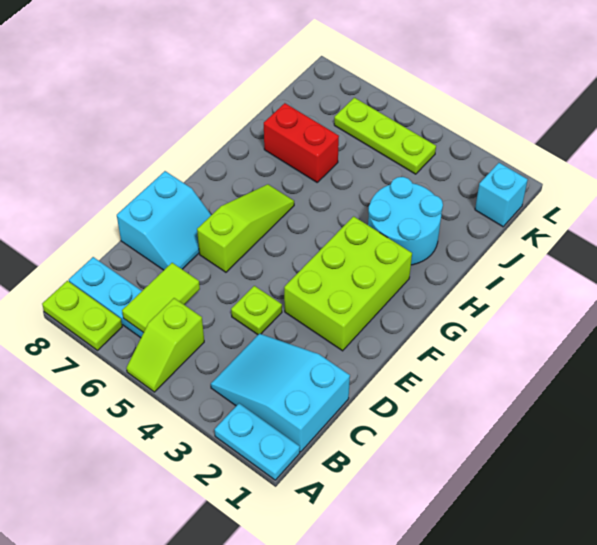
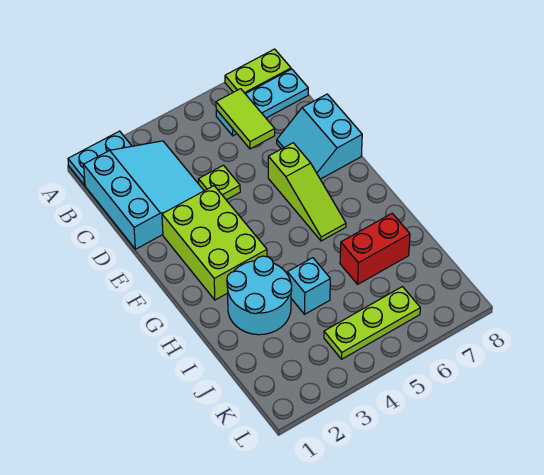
lime 1x2 slope [126,298,204,392] -> none
cyan 2x3 slope [211,334,350,452] -> cyan 3x3 slope [84,141,204,249]
cyan 1x1 brick [475,163,528,227] -> cyan 1x1 brick moved to [287,258,330,314]

